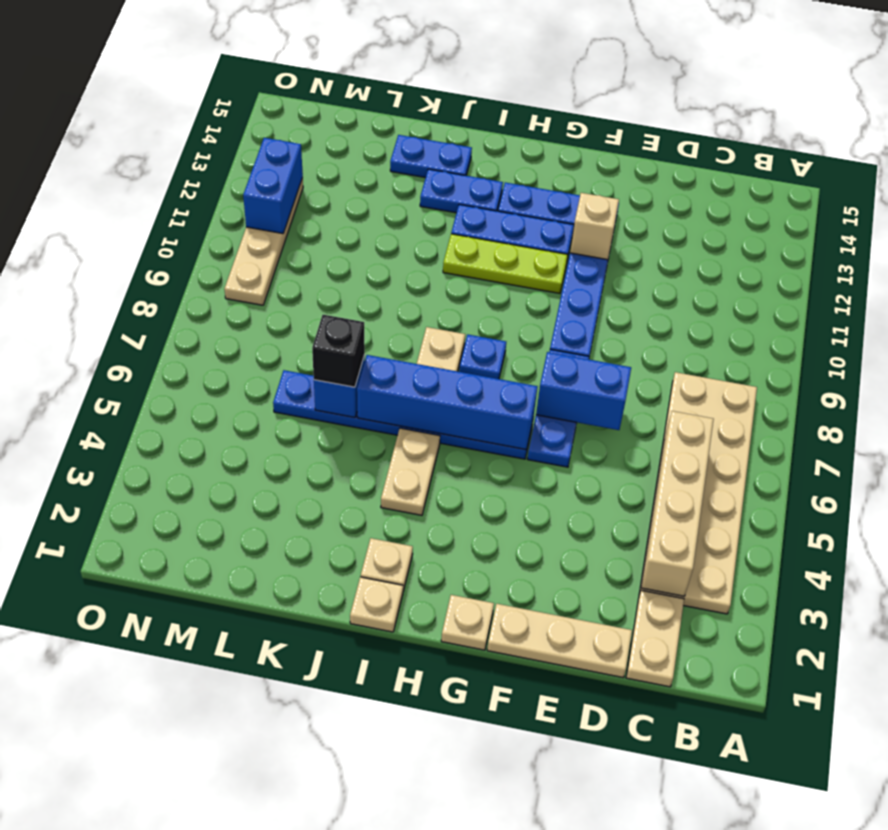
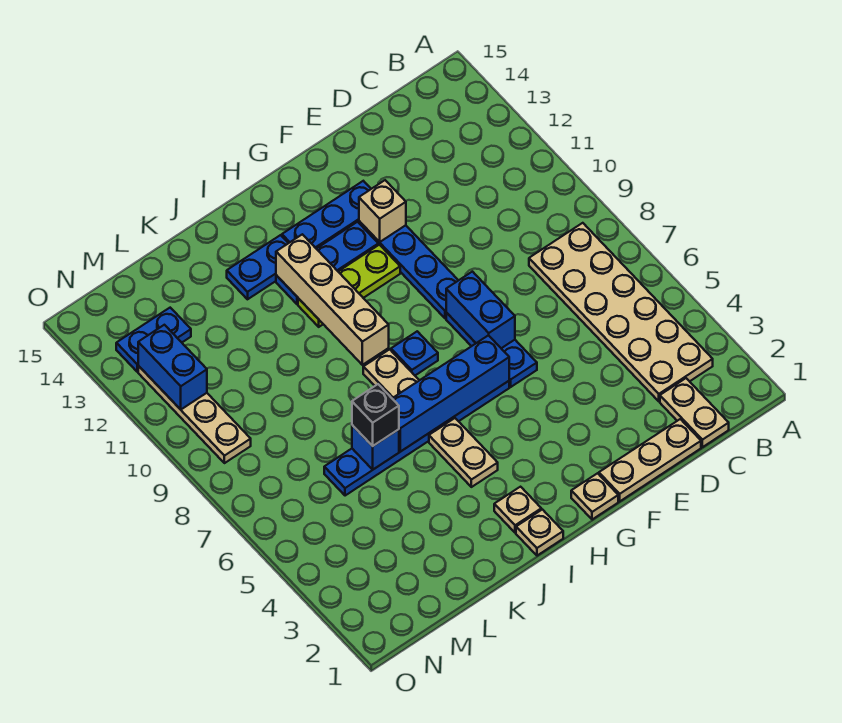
tan 1x4 brick [641,411,714,596] -> tan 1x4 brick moved to [276,234,389,365]
blue 1x2 brick [536,352,631,430] -> blue 1x2 brick turned to [446,272,515,348]
blue 1x2 plate [390,135,472,178] -> blue 1x2 plate moved to [116,308,191,372]

